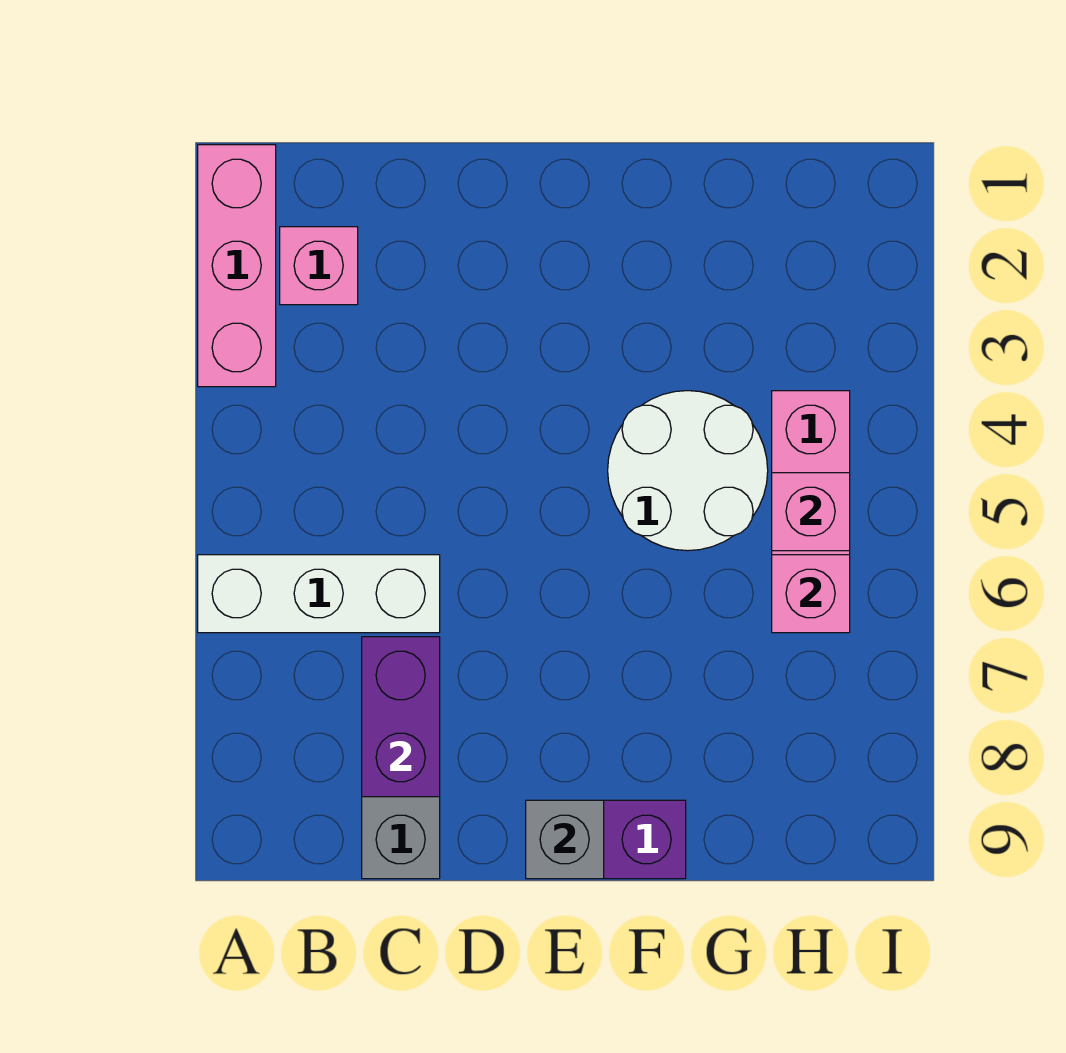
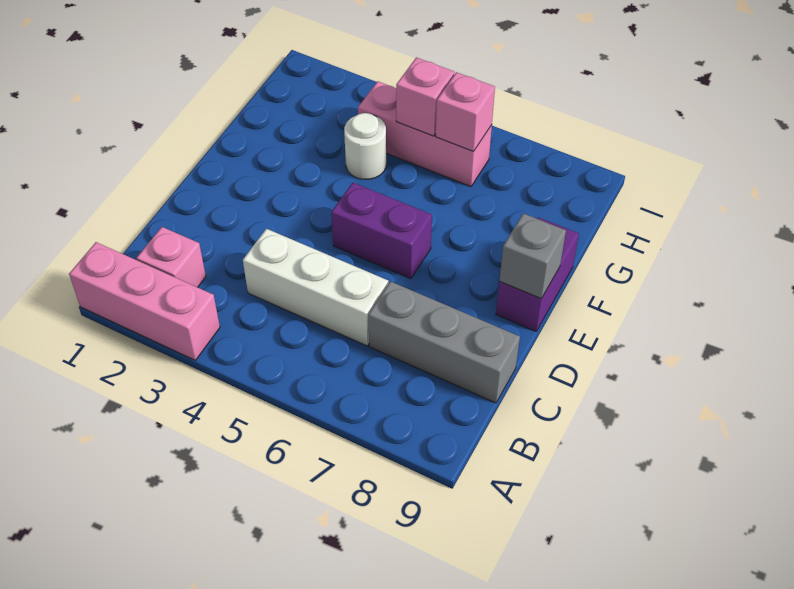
white 1x3 brick [198,555,440,633] -> white 1x3 brick turned to [243,229,388,346]
purple 1x2 brick [362,637,440,797] -> purple 1x2 brick moved to [331,183,432,279]
white 2x2 round brick [608,391,768,551] -> white 1x1 round brick [344,113,386,179]

